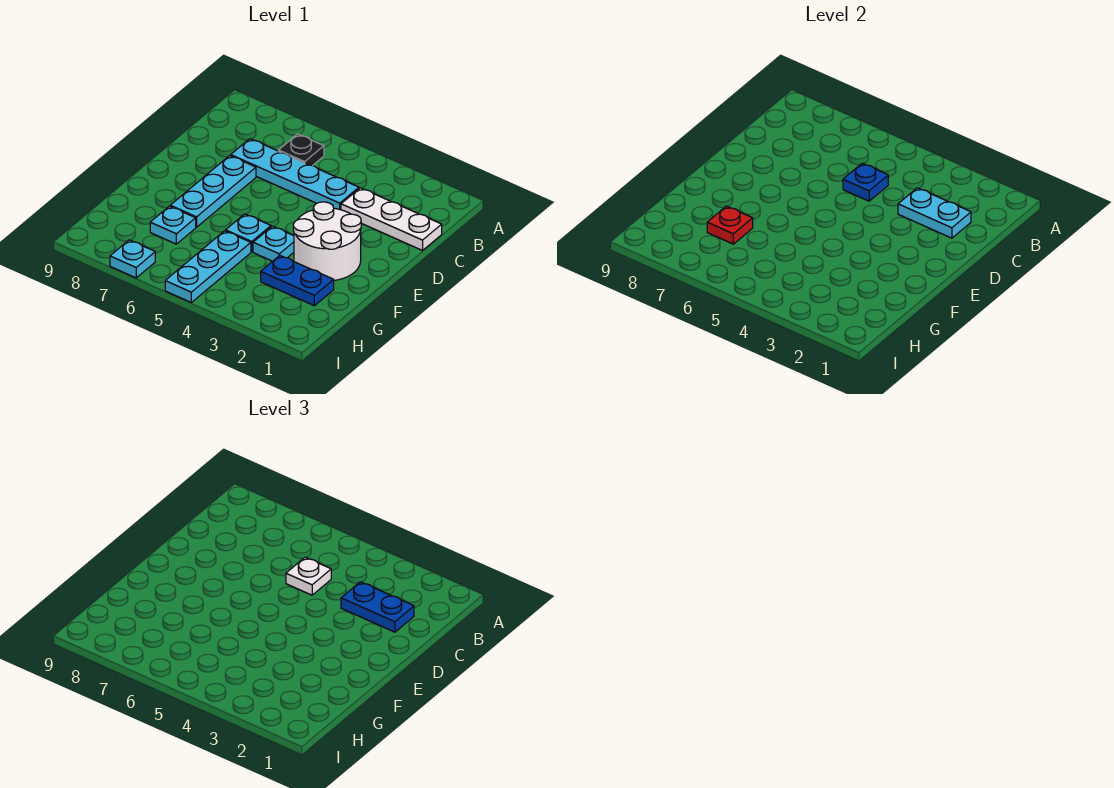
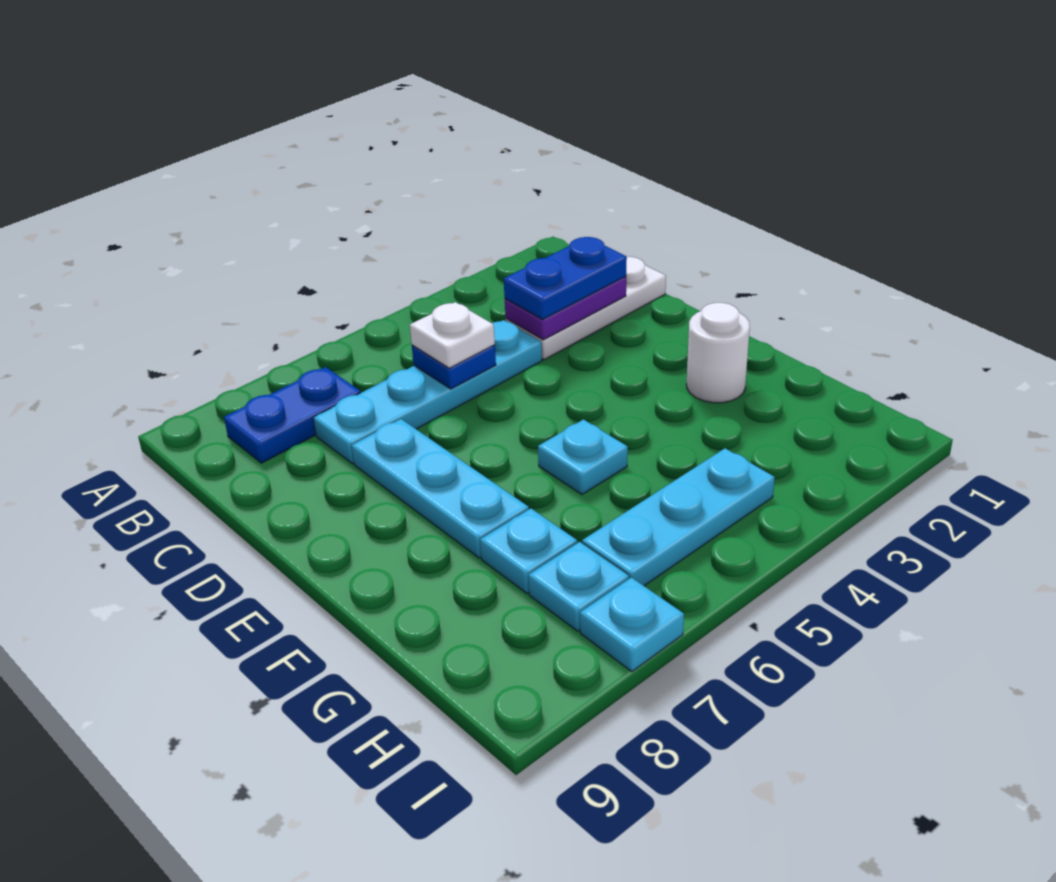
black 1x1 plate [278,134,324,166] -> none
cyan 1x2 plate [898,188,971,238] -> purple 1x2 plate [505,277,626,340]
white 2x2 round brick [293,202,361,280] -> white 1x1 round brick [687,303,750,403]
cyan 1x1 plate [253,226,294,261] -> cyan 1x1 plate moved to [529,542,629,631]
blue 1x2 plate [261,255,334,306] -> blue 1x2 plate moved to [224,367,361,463]
cyan 1x3 plate [165,231,251,302] -> cyan 1x3 plate turned to [582,448,775,586]
red 1x1 plate [707,206,753,244] -> none

